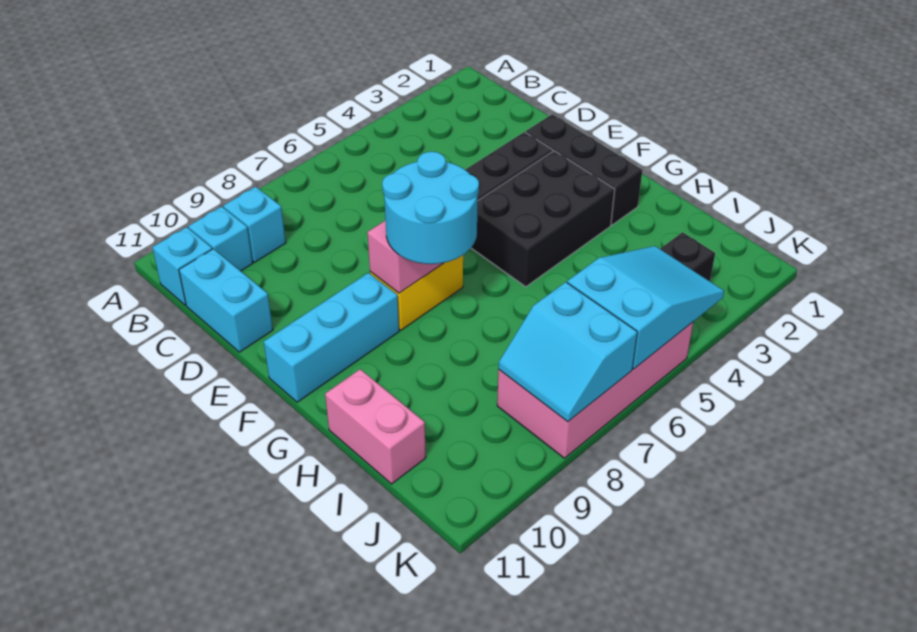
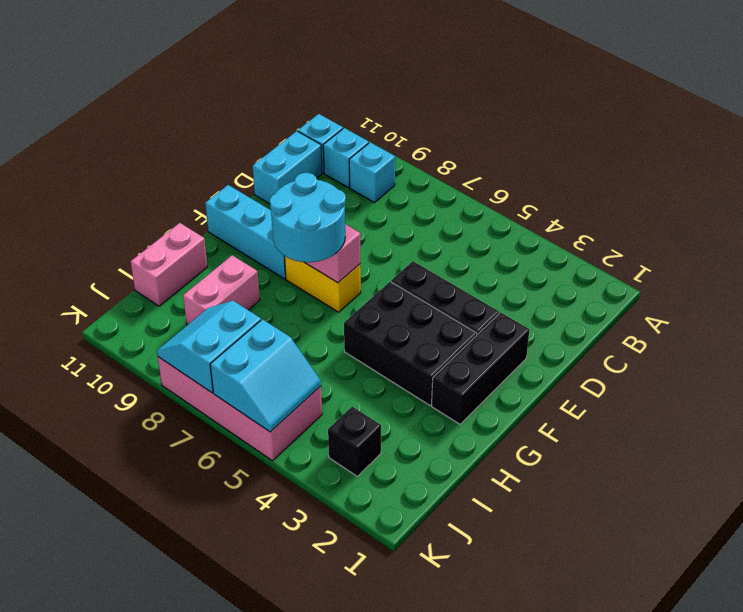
none -> pink 1x2 brick [183,255,260,325]
cyan 2x3 slope [567,246,724,369] -> cyan 2x2 slope [210,319,321,432]

